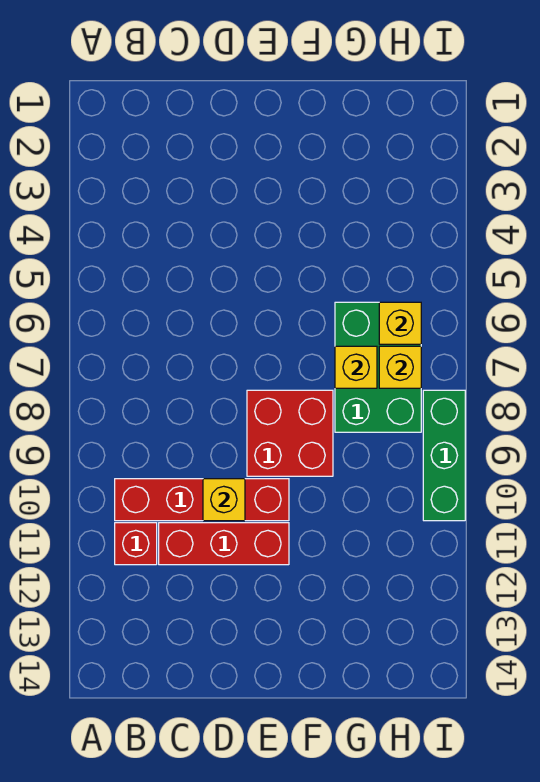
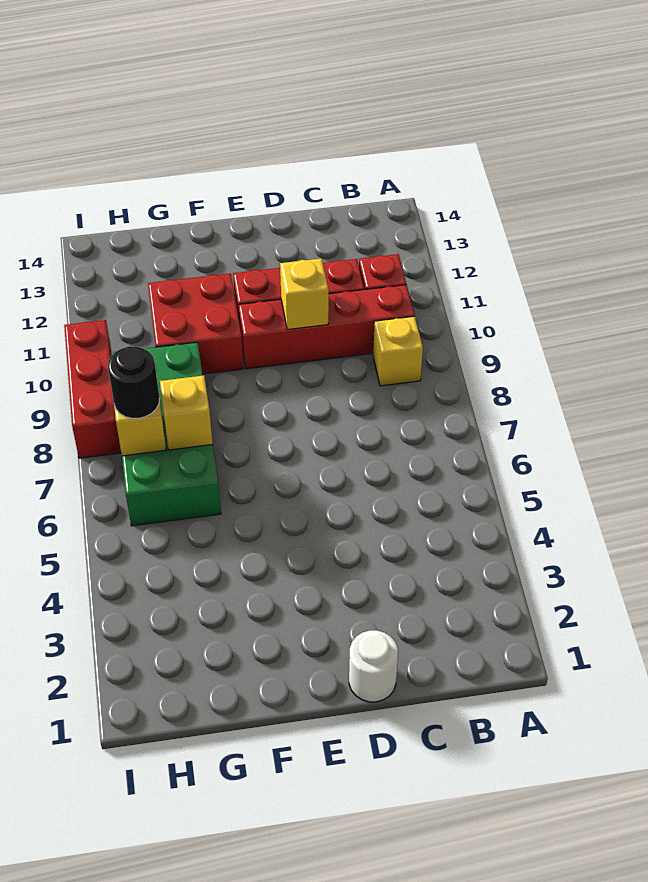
none -> white 1x1 round brick [349,630,398,702]
red 2x2 brick [247,390,333,476] -> red 2x2 brick moved to [148,273,244,374]
green 2x3 brick [335,302,421,432] -> green 2x4 brick [111,342,221,526]
yellow 1x1 brick [379,302,421,344] -> yellow 1x1 brick moved to [373,316,423,386]
none -> black 1x1 round brick [108,346,159,418]
green 1x3 brick [423,390,465,521] -> red 1x3 brick [64,320,121,458]

